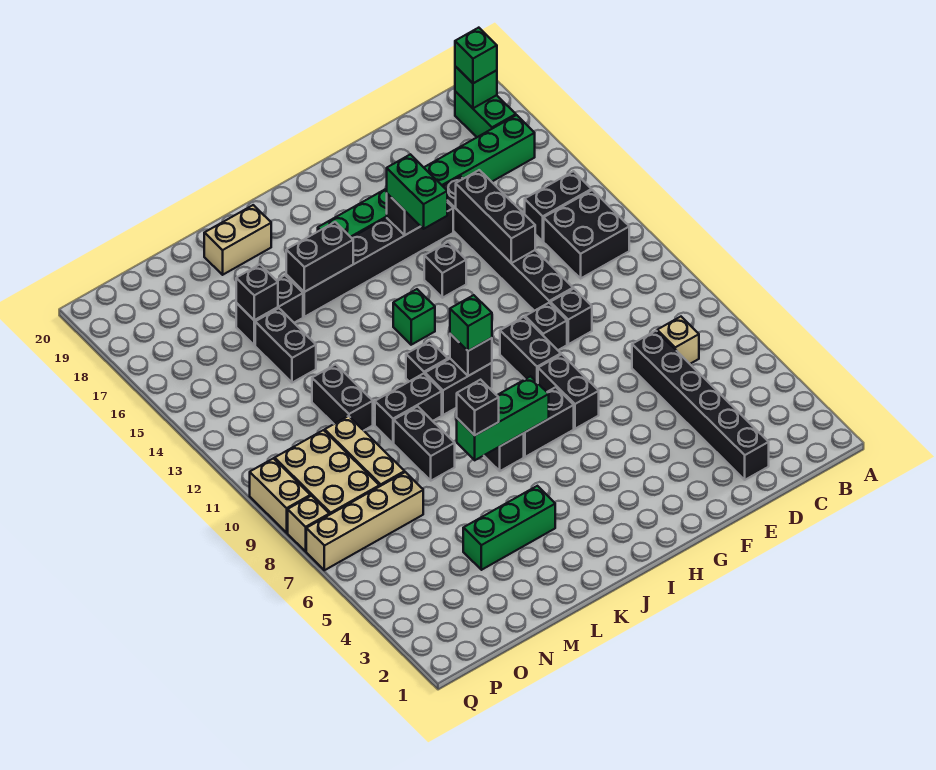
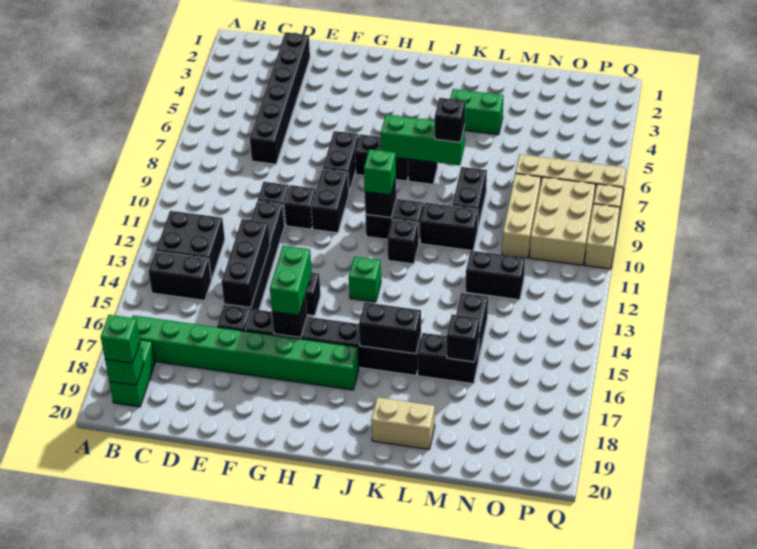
tan 1x1 brick [657,317,699,364] -> none
green 1x3 brick [463,486,555,570] -> green 1x2 brick [451,89,504,135]
black 1x2 brick [312,364,373,430] -> black 1x2 brick turned to [466,251,525,300]

